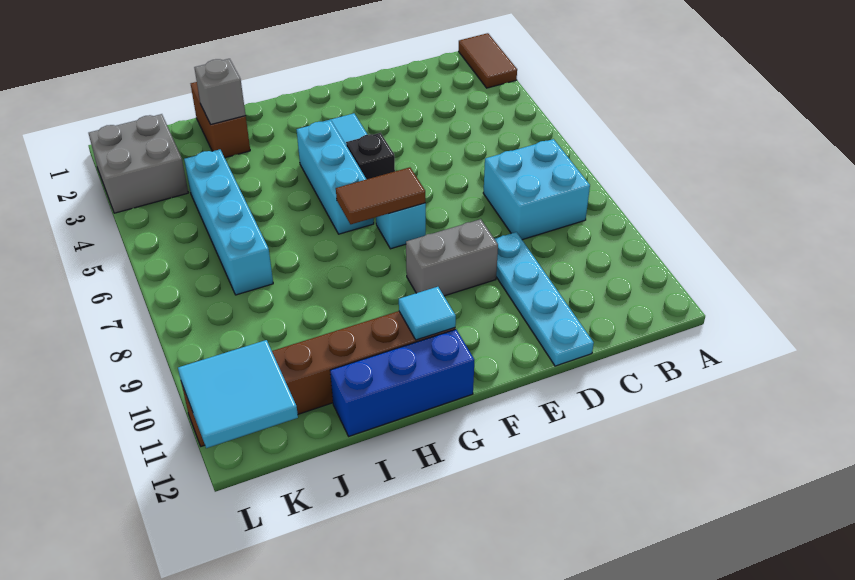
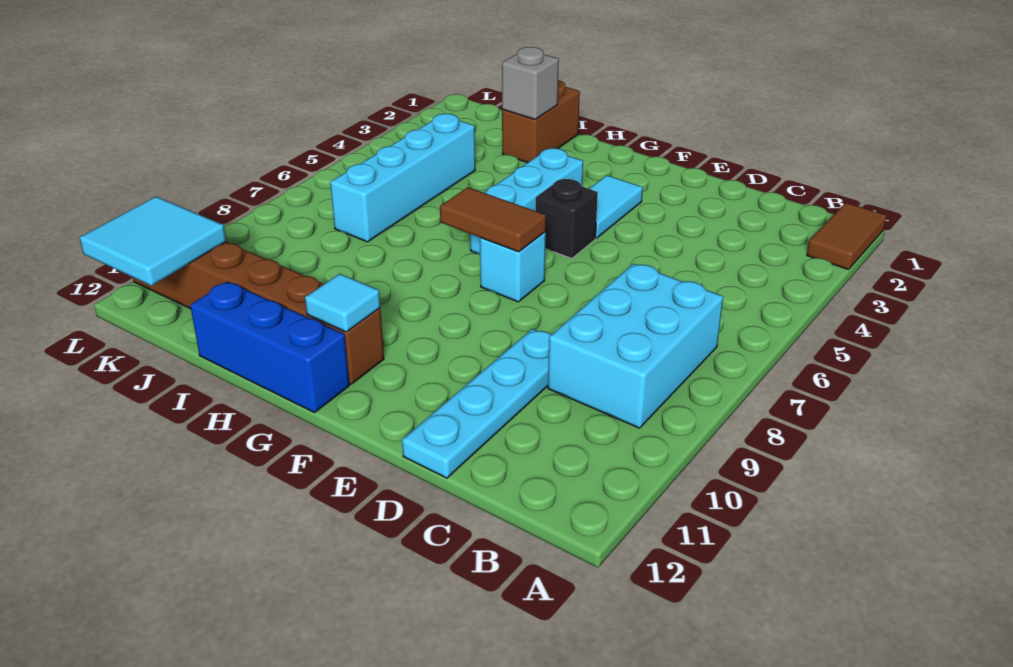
cyan 2x2 brick [483,139,590,240] -> cyan 2x3 brick [548,264,723,428]
grey 1x2 brick [406,219,498,296] -> none
grey 2x2 brick [89,114,188,213] -> none

